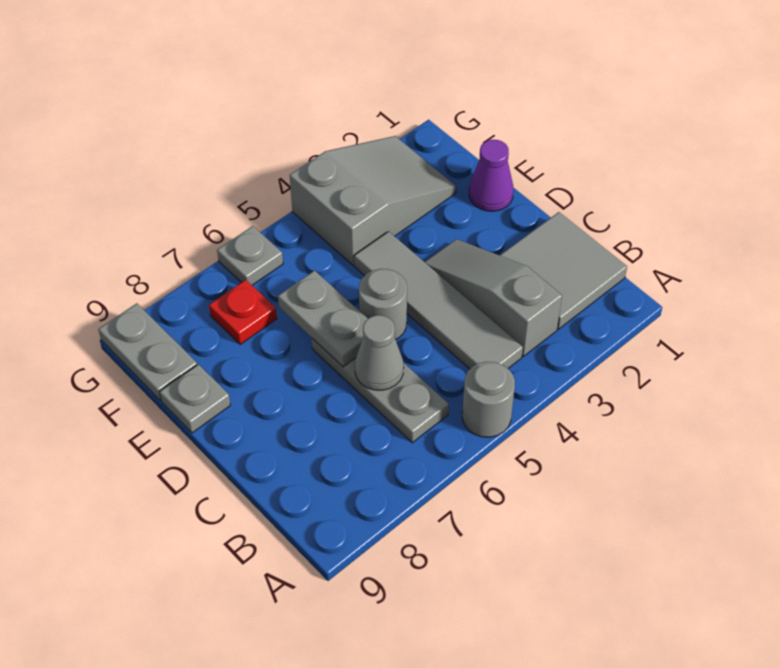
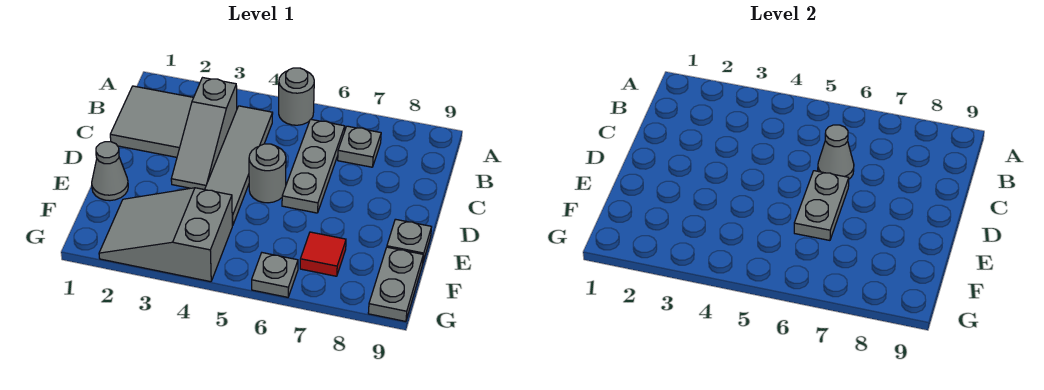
none -> grey 1x1 plate [338,126,381,167]
purple 1x1 cone [469,140,513,211] -> grey 1x1 cone [92,142,128,201]
red 1x1 plate [209,280,277,345] -> red 1x1 tile [300,232,346,276]

